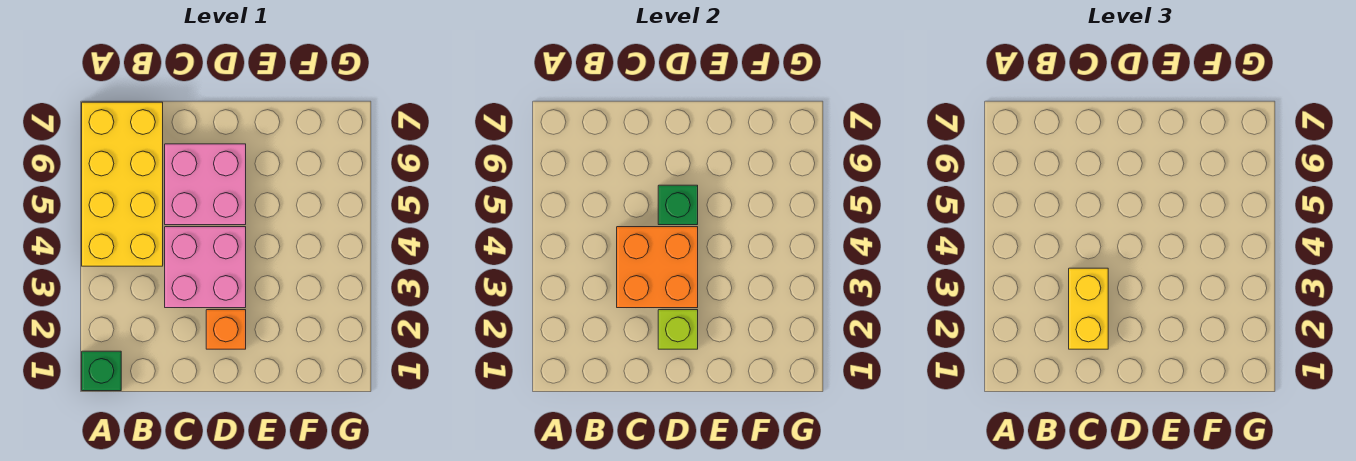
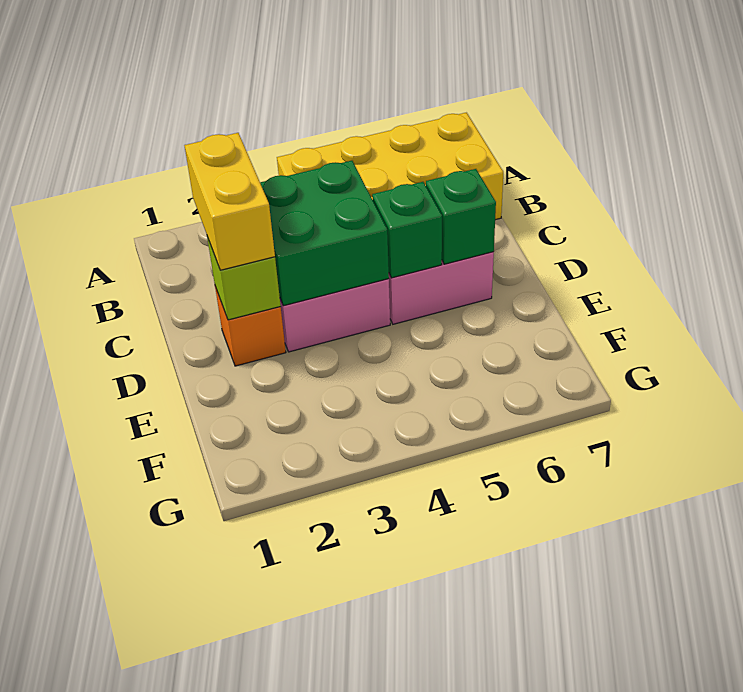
green 1x1 brick [82,351,121,391] -> green 1x1 brick moved to [426,169,496,264]
yellow 1x2 brick [1069,268,1108,349] -> yellow 1x2 brick turned to [184,133,275,270]
orange 2x2 brick [617,227,698,308] -> green 2x2 brick [260,161,389,306]

